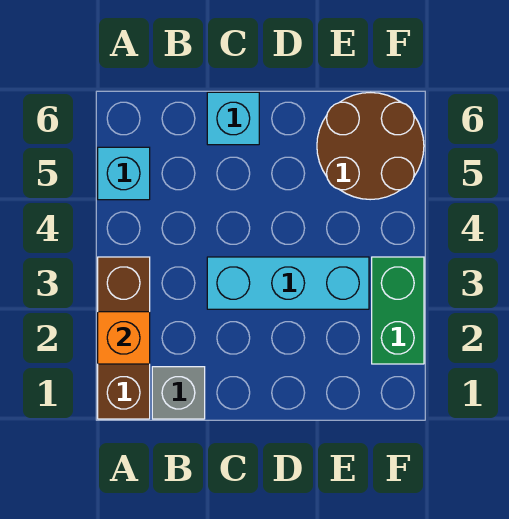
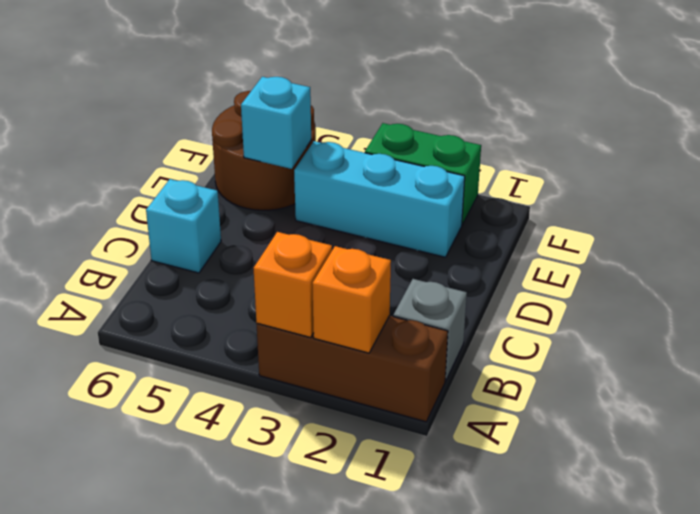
none -> orange 1x1 brick [254,232,332,338]
cyan 1x1 brick [98,147,150,200] -> cyan 1x1 brick moved to [241,77,311,169]
cyan 1x3 brick [207,257,369,309] -> cyan 1x3 brick turned to [294,141,465,257]

